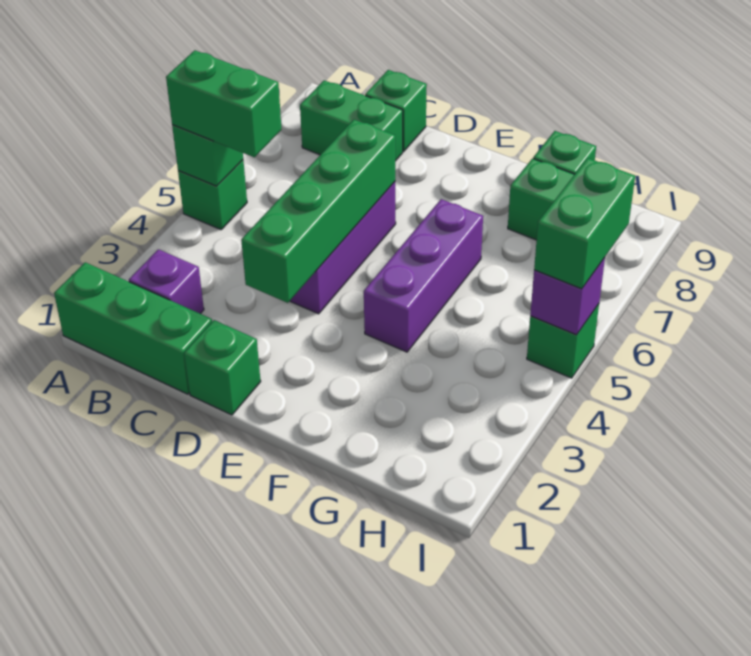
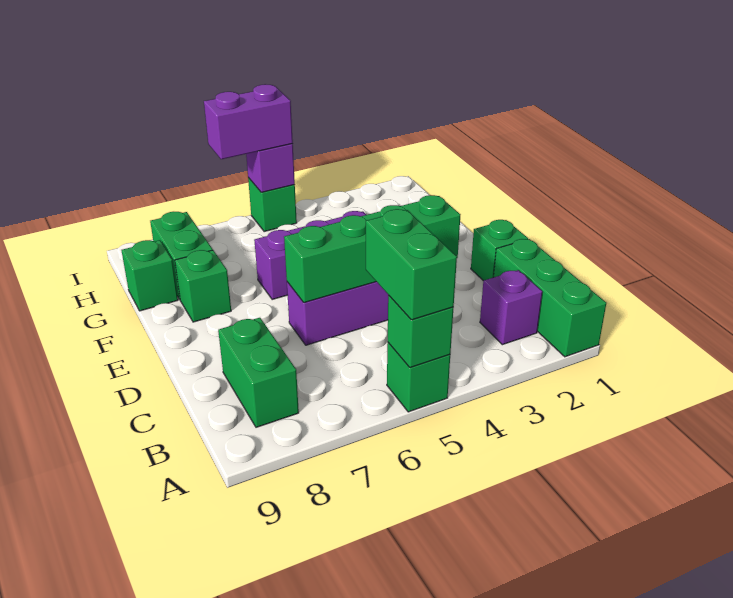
green 1x1 brick [365,70,427,151] -> green 1x1 brick moved to [175,250,231,322]
green 1x2 brick [534,158,635,289] -> purple 1x2 brick [204,84,293,159]

